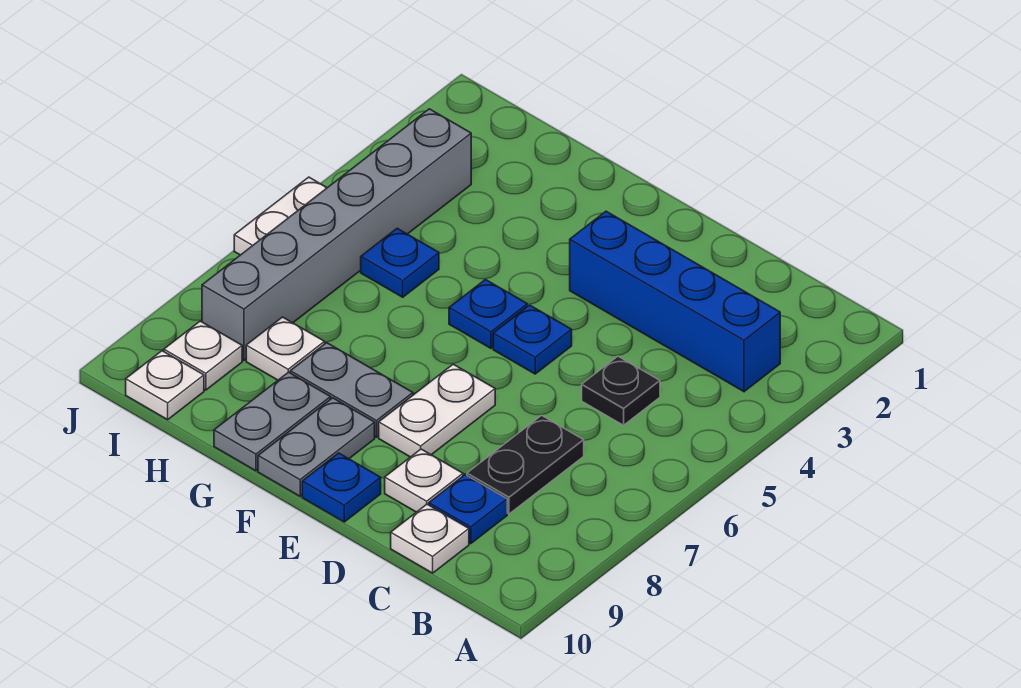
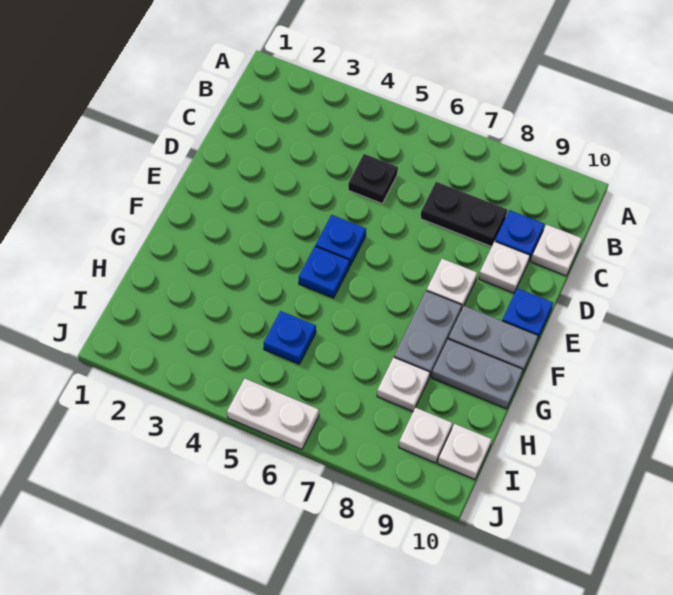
blue 1x4 brick [570,211,780,392] -> none
white 1x2 plate [379,364,495,457] -> white 1x1 plate [427,259,477,310]
grey 1x6 brick [202,109,471,360] -> none

